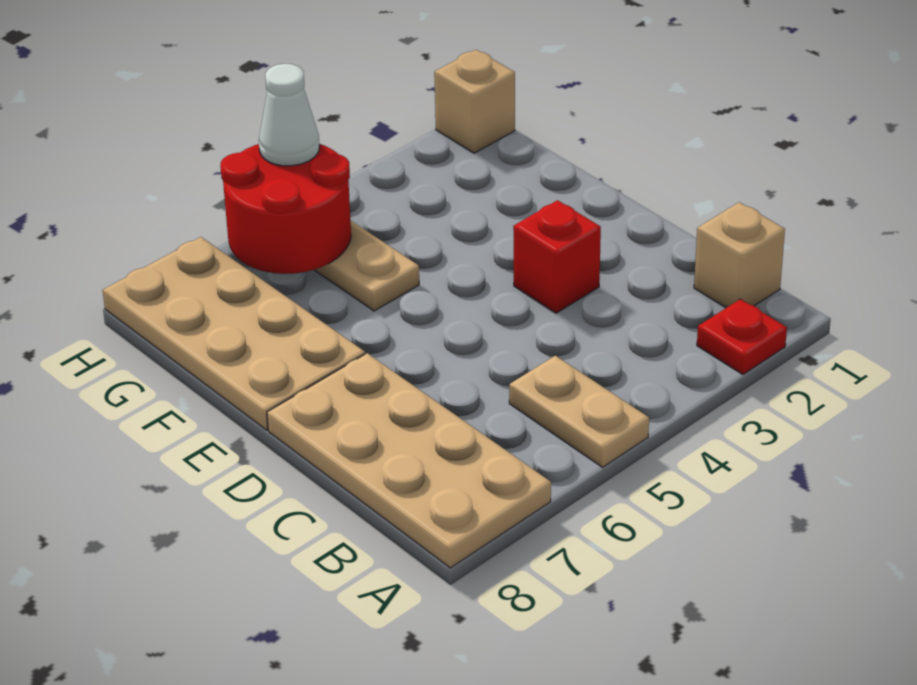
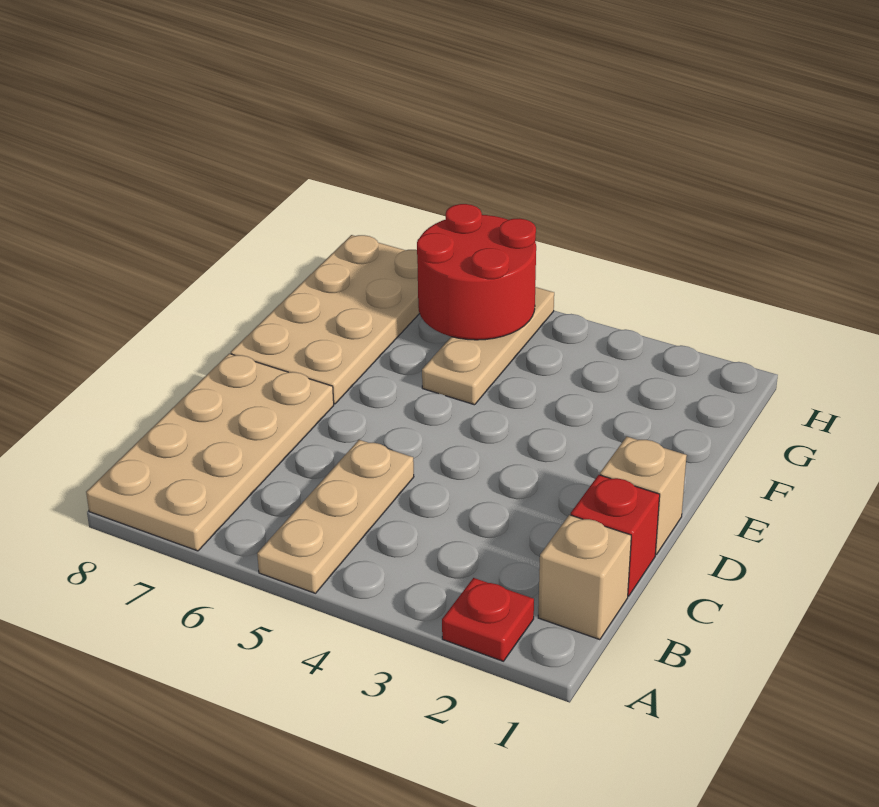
tan 1x2 plate [509,356,649,467] -> tan 1x3 plate [257,440,414,593]
red 1x1 brick [513,200,601,313] -> red 1x1 brick moved to [571,475,660,596]
tan 1x1 brick [434,50,515,153] -> tan 1x1 brick moved to [600,437,687,555]
white 1x1 cone [259,64,320,166] -> none

